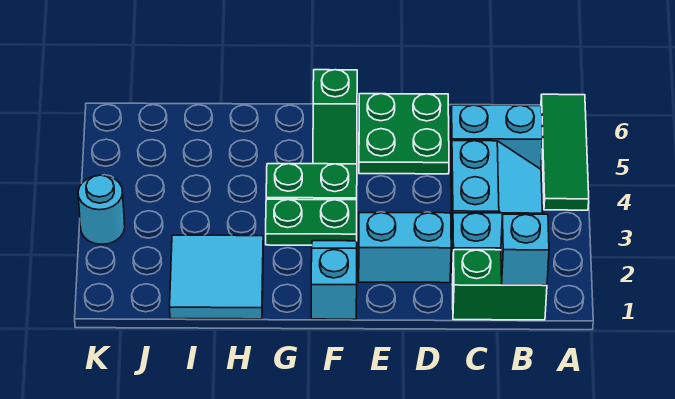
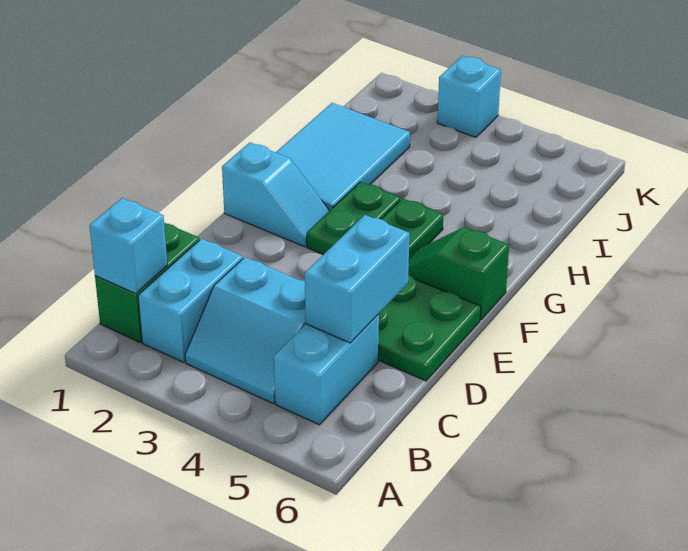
green 1x3 tile [541,94,589,210] -> none
cyan 1x2 brick [359,212,451,283] -> cyan 1x2 brick moved to [305,215,409,343]
cyan 2x2 tile [170,235,263,319] -> cyan 2x3 tile [276,103,410,211]
cyan 1x1 round brick [78,175,125,244] -> cyan 1x1 brick [437,56,501,137]

